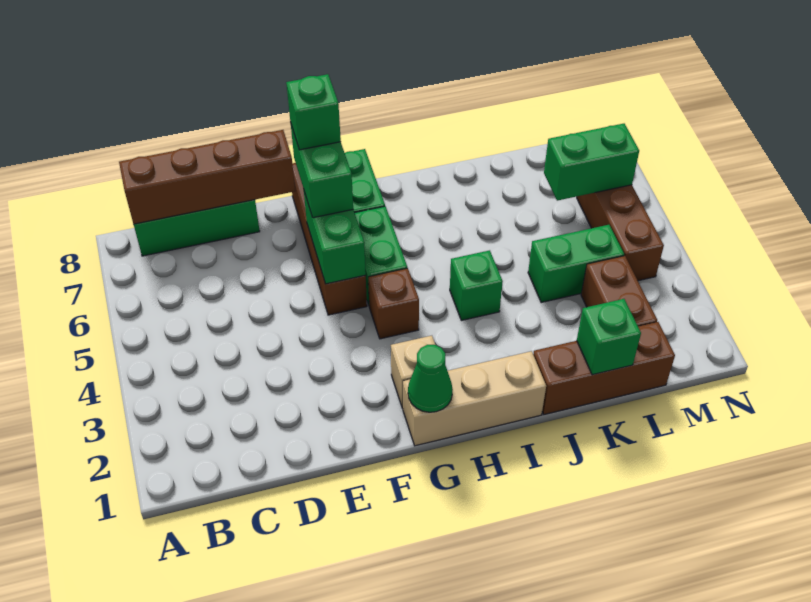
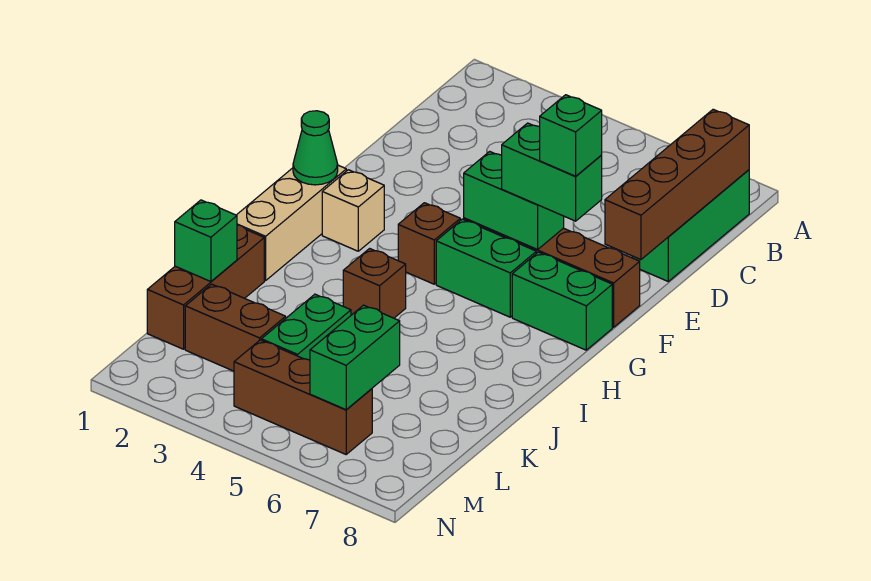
green 1x1 brick [450,250,503,320] -> brown 1x1 brick [343,249,406,318]

